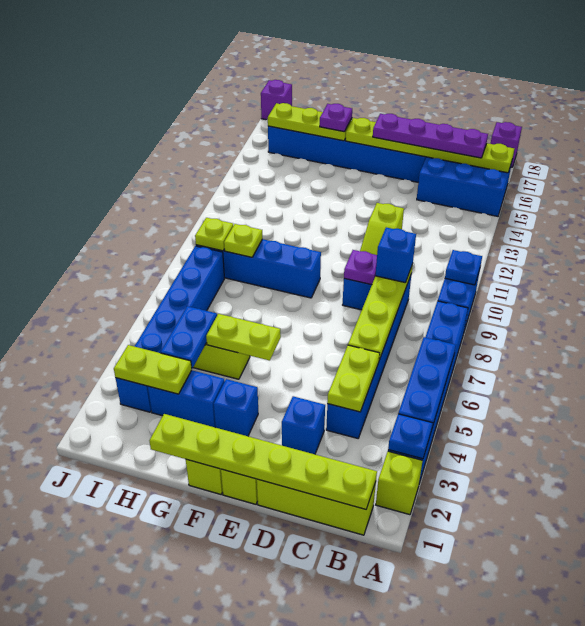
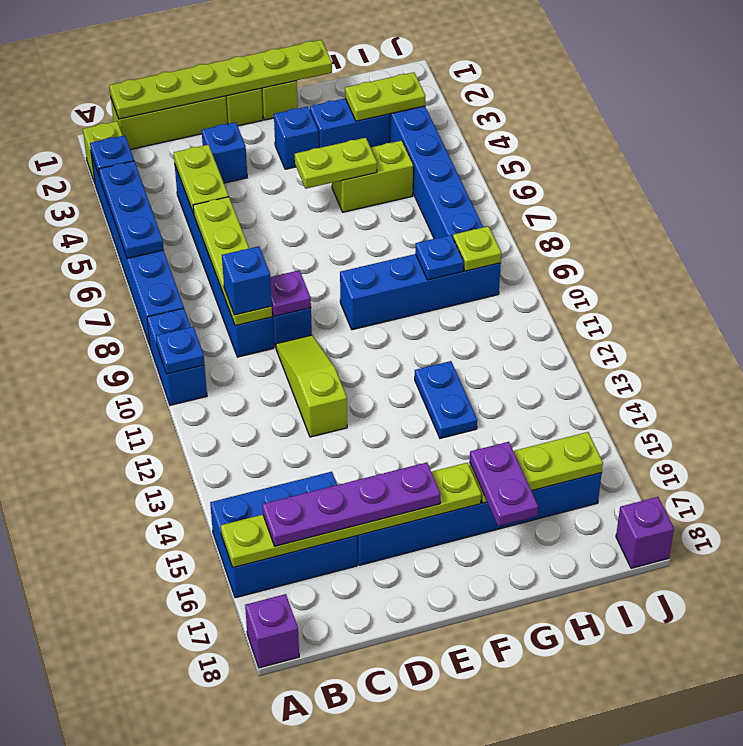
purple 1x1 plate [320,104,352,132] -> purple 1x2 plate [470,442,538,526]
blue 1x2 plate [161,306,217,368] -> blue 1x2 plate moved to [415,361,477,438]
lime 1x1 plate [224,224,262,257] -> blue 1x1 plate [415,235,464,280]

